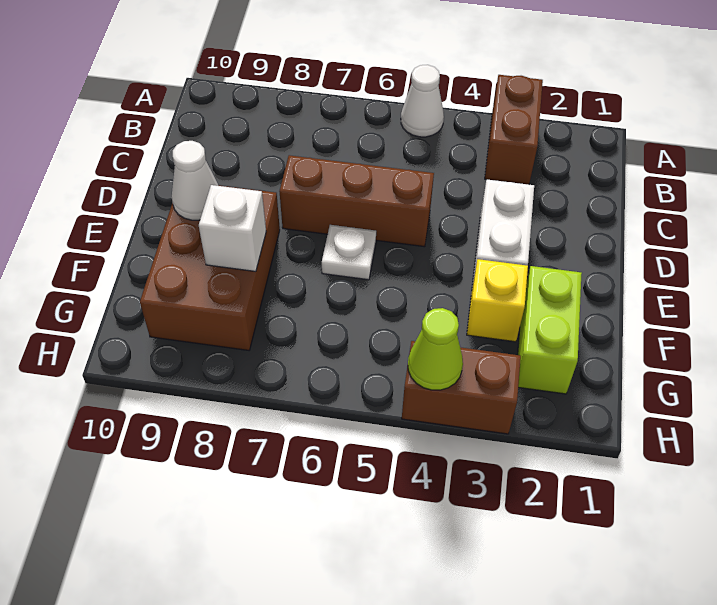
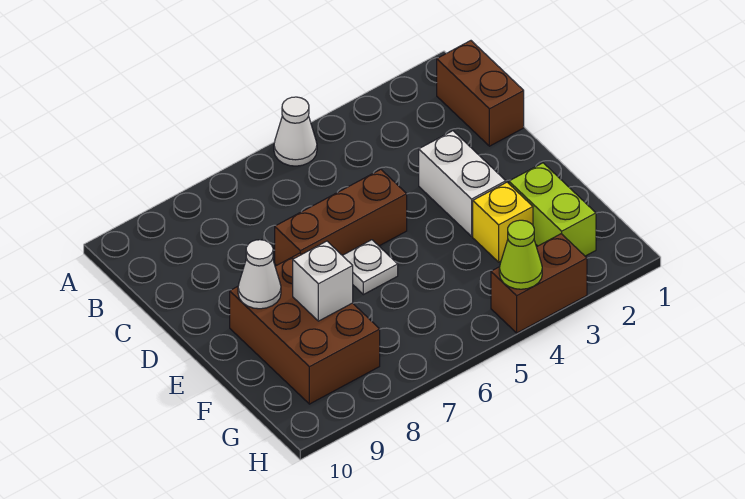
brown 1x2 brick [485,75,543,185] -> brown 1x2 brick moved to [437,41,524,146]

